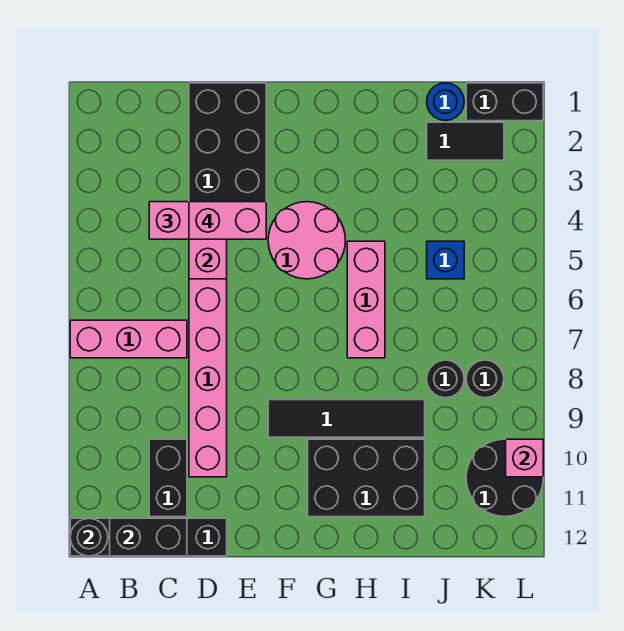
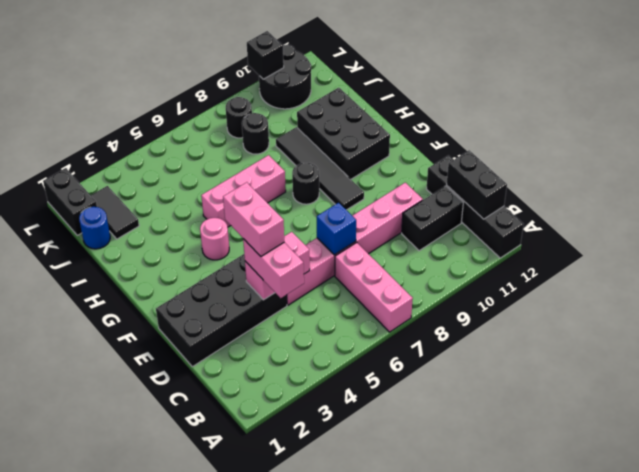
black 1x1 round brick [70,518,108,556] -> black 1x1 round brick moved to [292,163,319,204]
pink 2x2 round brick [268,202,345,279] -> pink 1x1 round brick [200,218,229,260]
blue 1x1 brick [427,241,464,279] -> blue 1x1 brick moved to [317,203,356,255]
pink 1x1 brick [506,439,543,477] -> black 1x1 brick [247,31,284,79]

